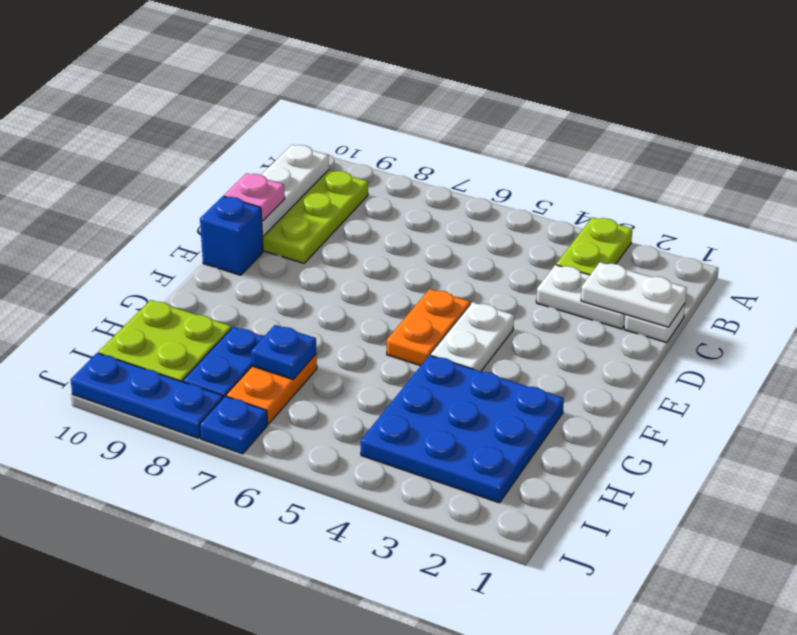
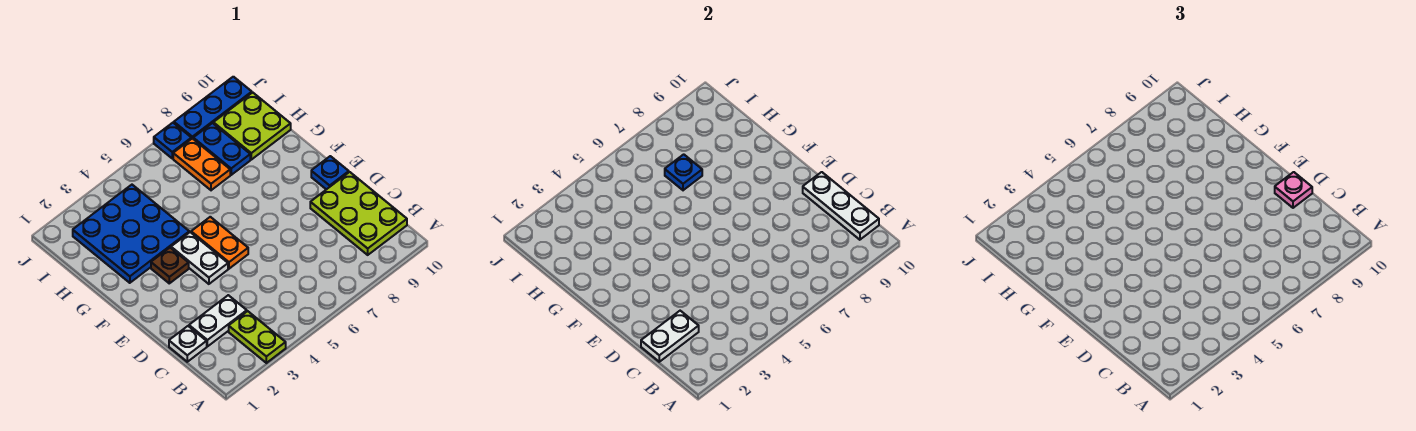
blue 1x1 brick [200,196,263,275] -> blue 1x1 plate [311,156,349,190]
none -> brown 1x1 plate [151,248,189,283]

